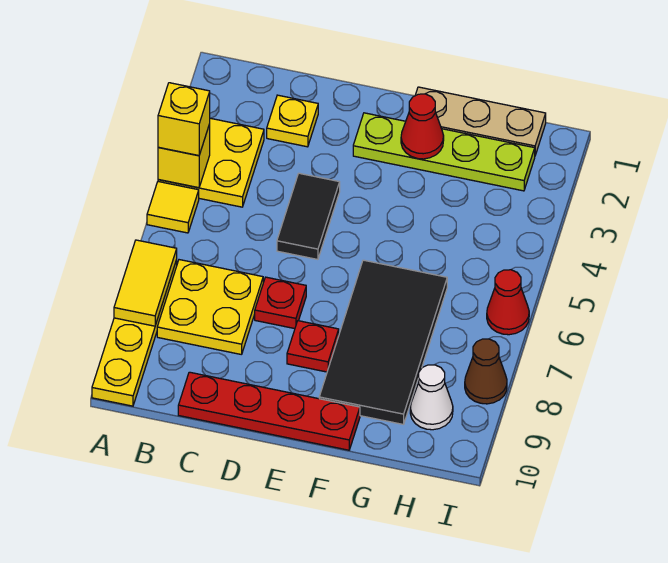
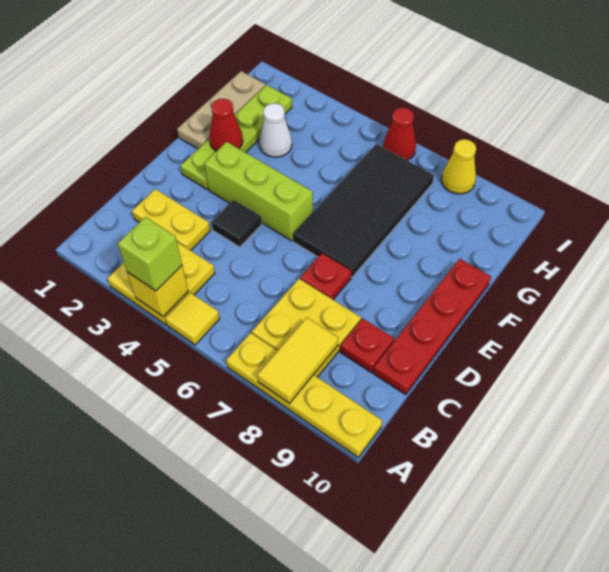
yellow 1x1 brick [158,83,210,156] -> lime 1x1 brick [118,217,182,291]
yellow 1x2 tile [114,240,177,326] -> yellow 1x2 tile turned to [257,318,338,403]
yellow 1x1 plate [267,95,318,147] -> yellow 1x2 plate [132,189,210,250]
black 1x2 tile [277,173,340,259] -> black 1x1 tile [212,200,262,247]
none -> lime 1x3 brick [204,142,313,241]
red 1x1 plate [287,321,339,372] -> red 1x1 plate moved to [340,319,394,373]
black 2x4 tile [319,260,447,424] -> black 2x4 tile turned to [293,144,434,277]
white 1x1 cone [410,365,453,430] -> white 1x1 cone moved to [259,103,292,157]
brown 1x1 cone [465,339,507,404] -> yellow 1x1 cone [441,139,476,194]

